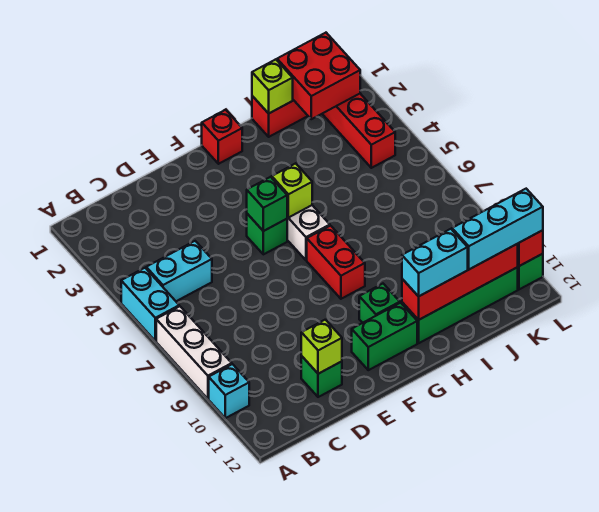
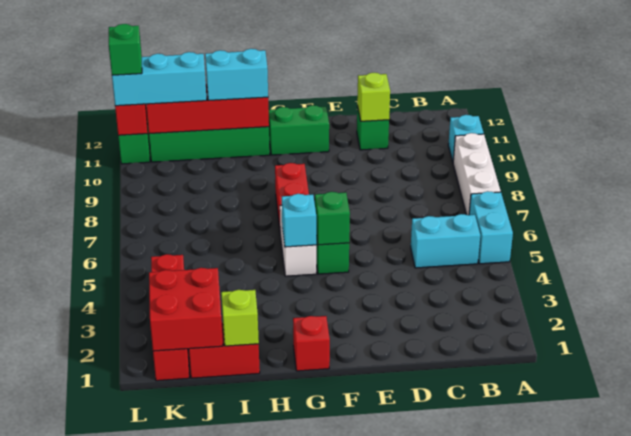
lime 1x1 brick [272,163,312,218] -> cyan 1x1 brick [282,194,316,247]
green 1x1 brick [359,284,400,323] -> green 1x1 brick moved to [109,24,142,75]

